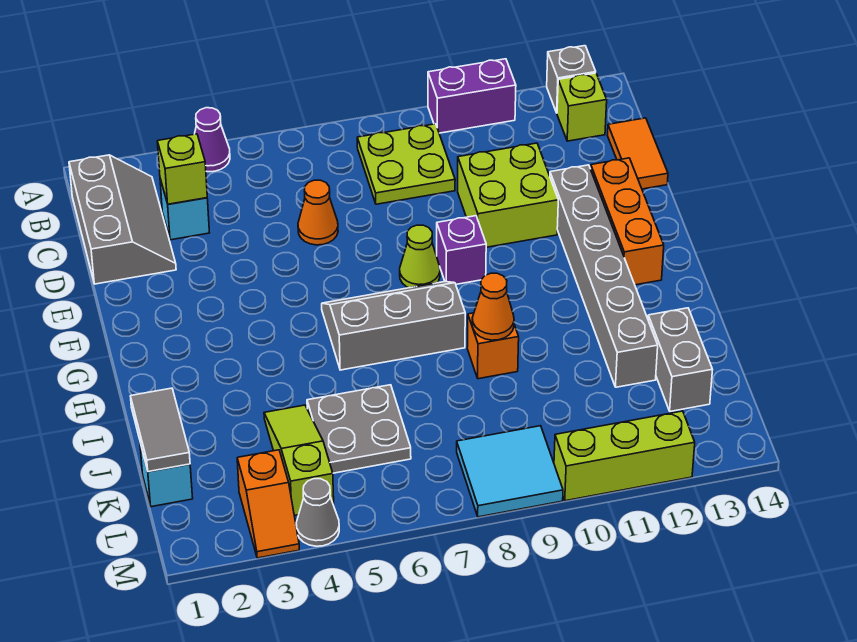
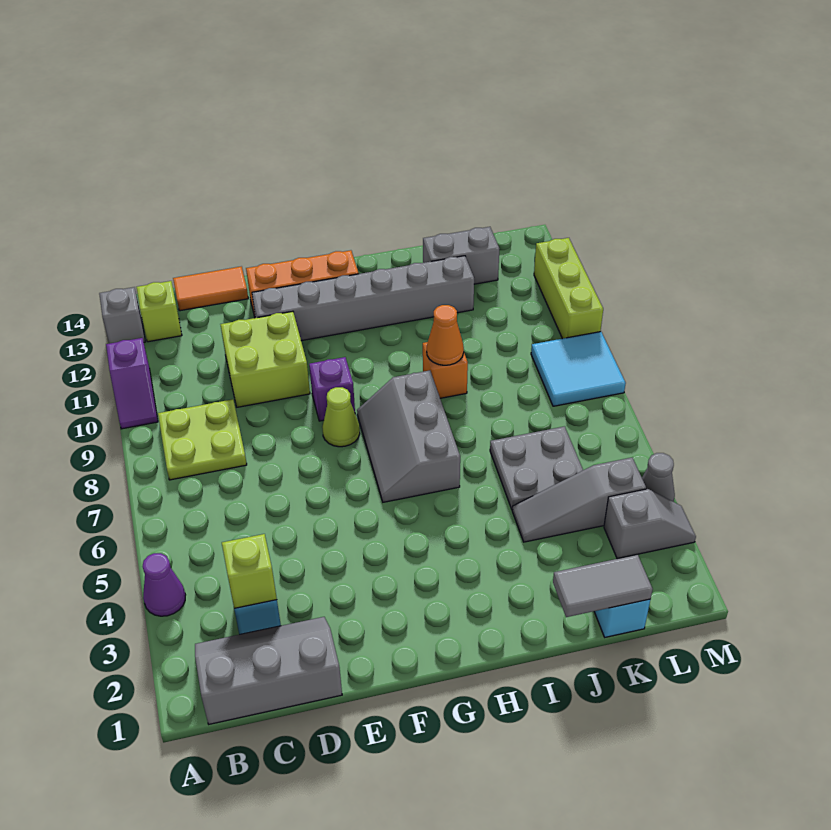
purple 1x2 brick [428,59,516,133] -> purple 1x2 slope [106,338,158,429]
orange 1x1 cone [298,180,338,245] -> none
lime 1x3 slope [264,405,334,516] -> grey 1x3 slope [512,458,646,542]
orange 1x2 slope [237,450,299,558] -> grey 1x2 slope [604,489,696,559]

